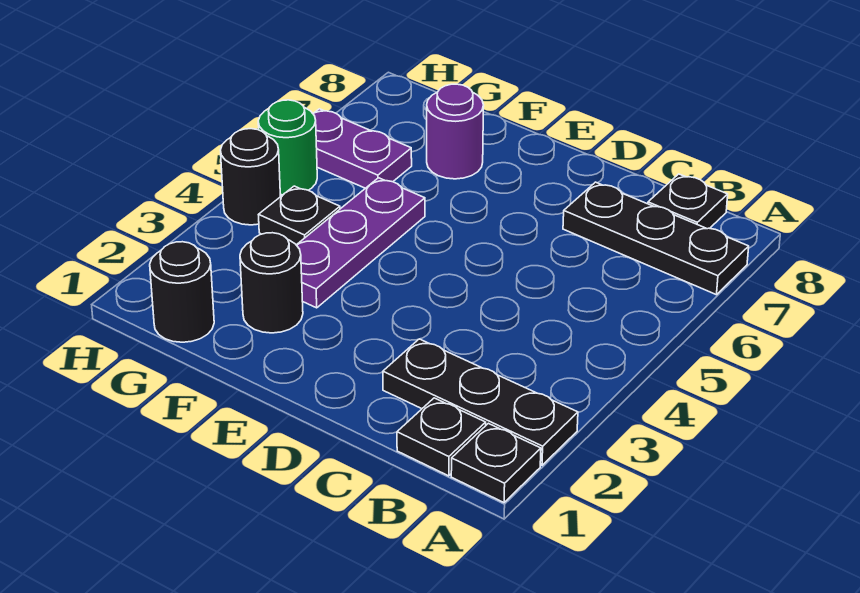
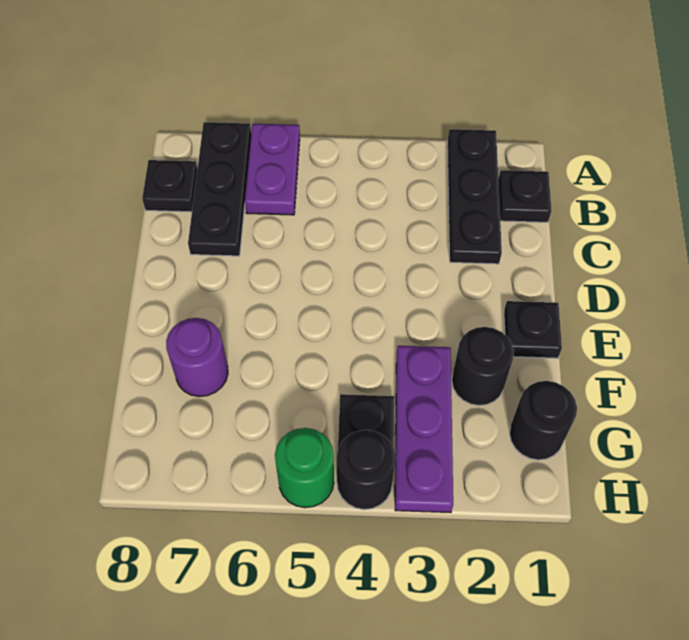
black 1x1 plate [451,423,541,502] -> black 1x1 plate moved to [504,301,562,358]
purple 1x3 plate [297,178,425,308] -> purple 1x3 plate turned to [395,346,453,512]
purple 1x2 plate [313,109,412,188] -> purple 1x2 plate moved to [245,124,300,215]

